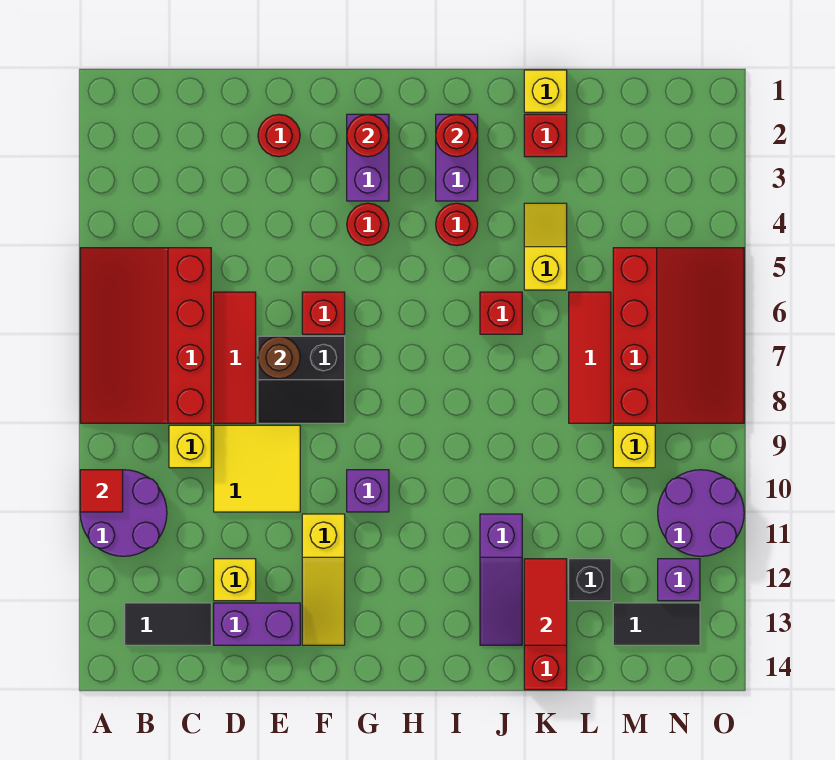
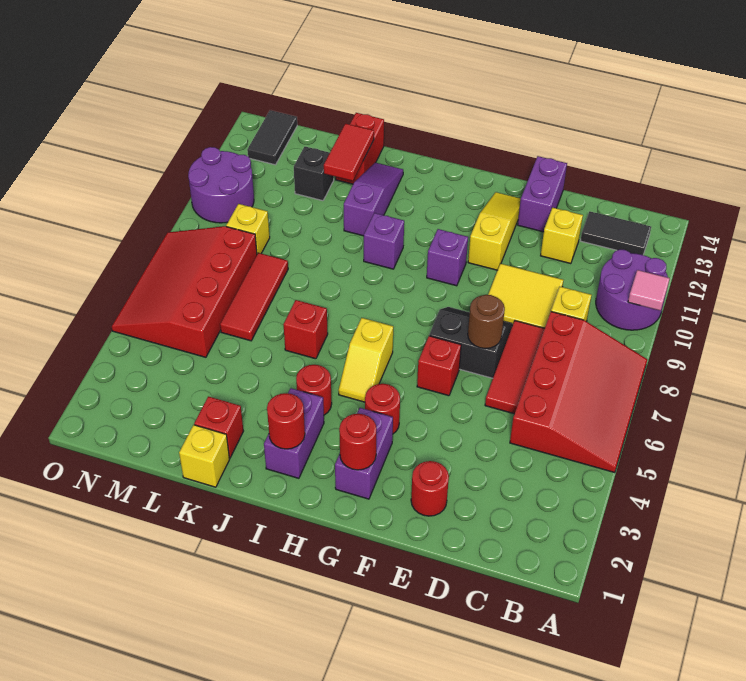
red 1x1 tile [80,470,123,512] -> pink 1x1 tile [628,270,670,311]
purple 1x2 brick [214,603,300,645] -> purple 1x2 brick turned to [518,156,567,232]
yellow 1x2 slope [524,203,567,290] -> yellow 1x2 slope moved to [338,318,393,402]
black 1x2 tile [613,603,700,645] -> black 1x2 tile turned to [247,110,297,165]
purple 1x1 brick [658,559,700,601] -> purple 1x1 brick moved to [364,213,404,269]

